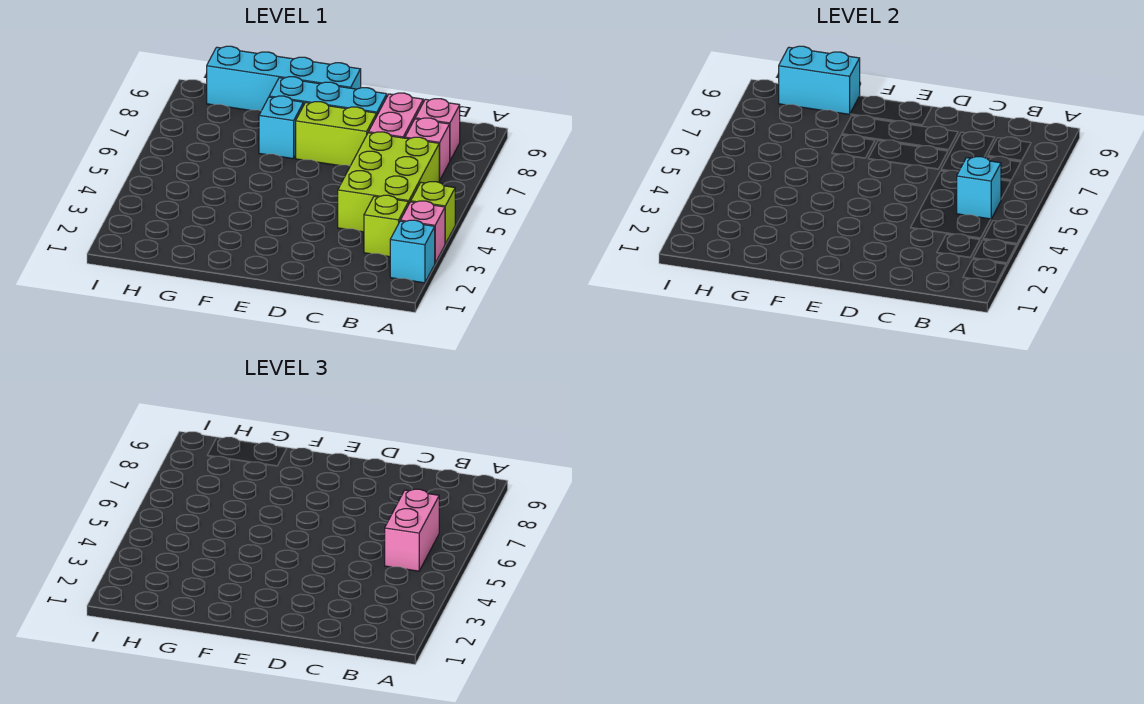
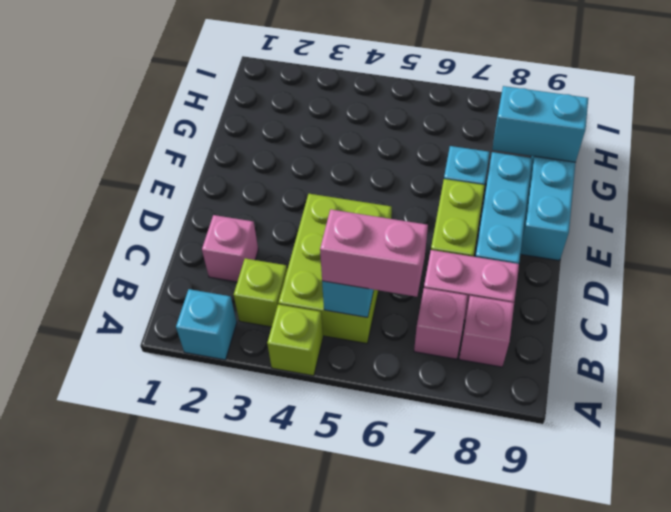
pink 1x1 brick [400,201,445,263] -> pink 1x1 brick moved to [202,215,258,282]
lime 2x3 brick [338,132,439,232] -> lime 2x3 brick turned to [279,194,392,344]
cyan 1x2 brick [779,46,860,114] -> cyan 1x2 brick turned to [492,86,588,162]

